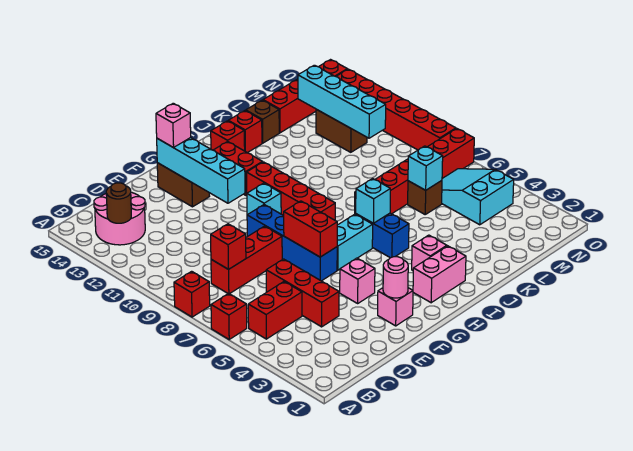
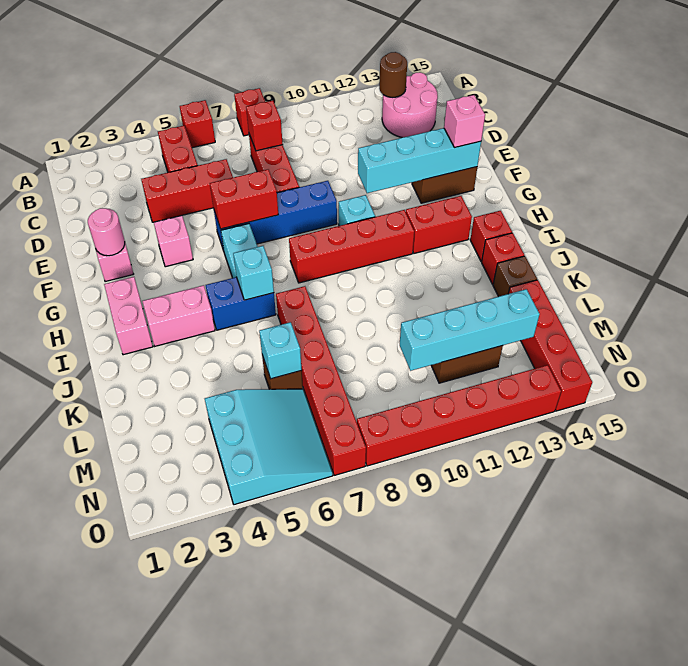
pink 1x1 brick [412,235,447,271] -> pink 1x2 brick [142,285,215,346]
cyan 2x3 slope [442,169,514,225] -> cyan 3x3 slope [205,389,333,505]

